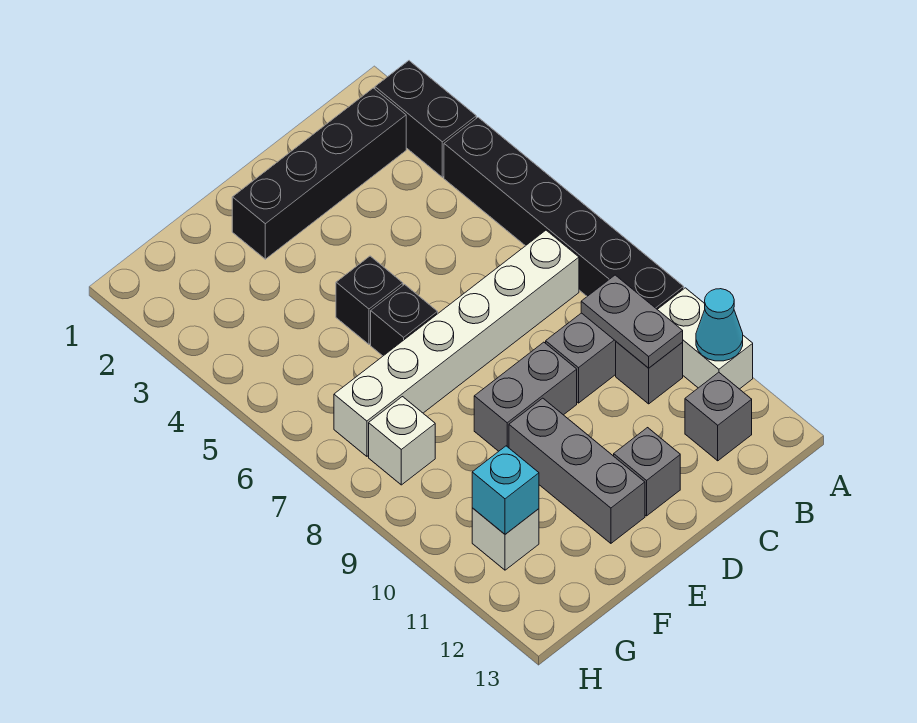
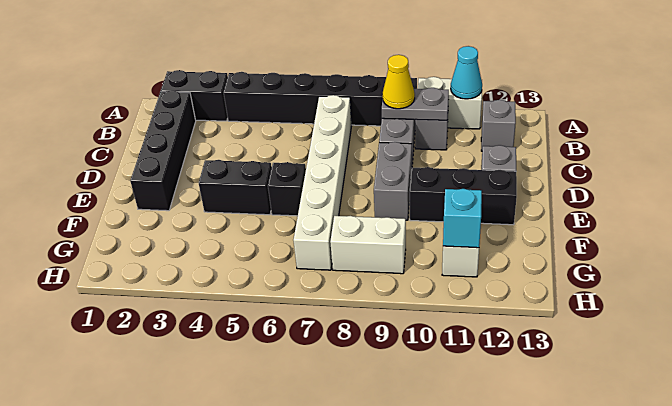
none -> yellow 1x1 cone [383,55,415,109]
black 1x1 brick [336,256,403,344] -> black 1x2 brick [199,160,272,215]
grey 1x3 brick [509,398,645,543] -> black 1x3 brick [409,167,517,225]
white 1x1 brick [369,397,435,485] -> white 1x2 brick [330,216,406,274]

